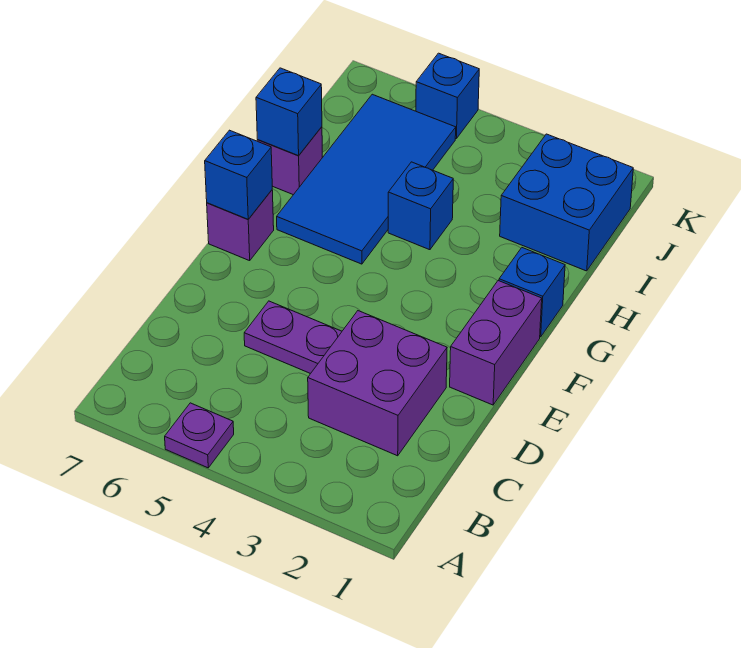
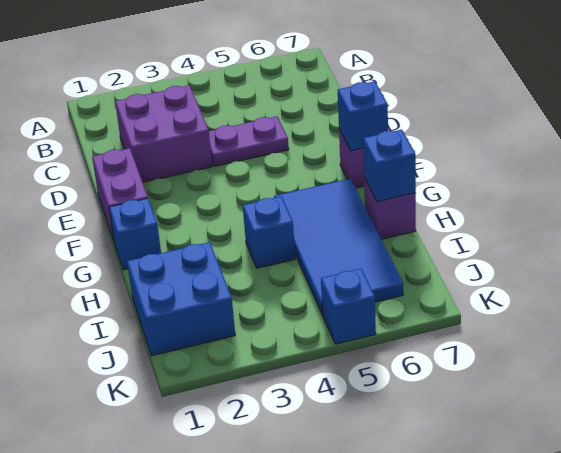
purple 1x1 plate [165,403,234,468] -> none

